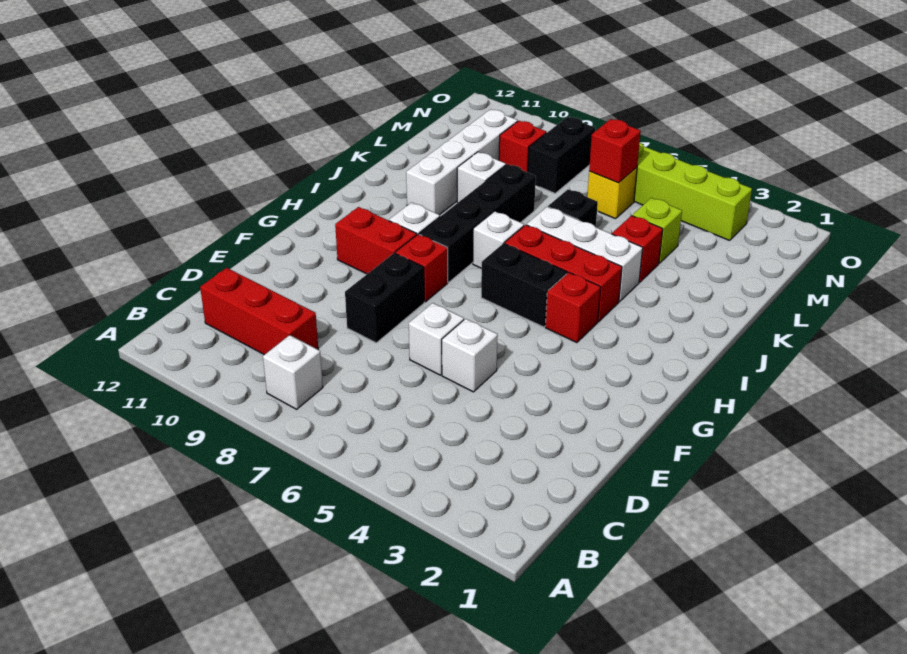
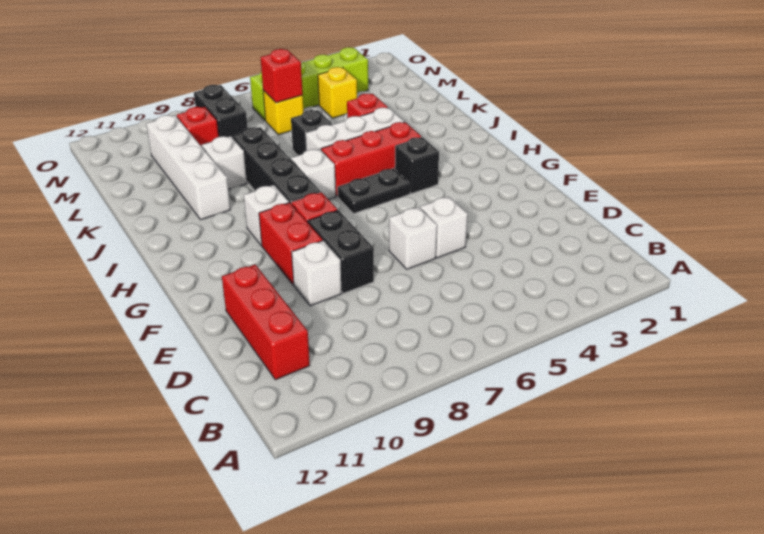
white 1x1 brick [263,335,323,409] -> white 1x1 brick moved to [292,241,342,306]
red 1x3 brick [200,268,318,355] -> red 1x3 brick turned to [222,265,310,380]
red 1x2 brick [335,207,417,274] -> red 1x2 brick turned to [259,203,323,285]
red 1x1 brick [545,272,601,343] -> black 1x1 brick [395,137,439,194]
black 1x2 brick [481,243,567,327] -> black 1x2 plate [338,168,410,214]
lime 1x1 brick [632,198,682,263] -> none
none -> yellow 1x1 brick [318,67,357,118]

